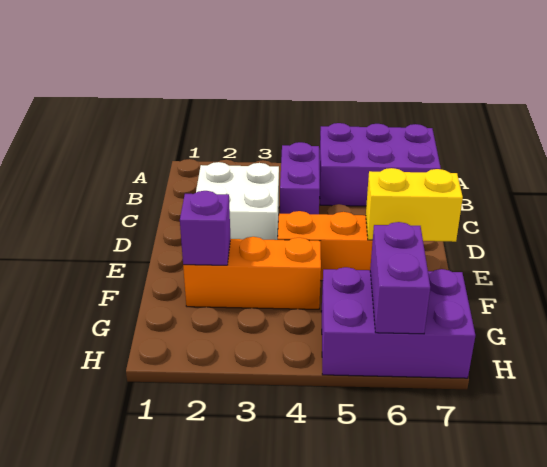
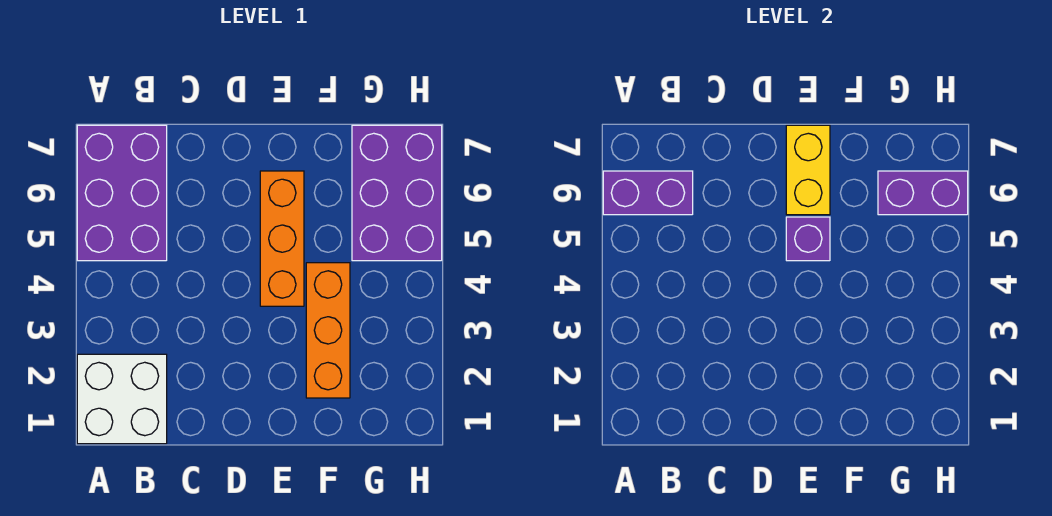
purple 1x2 brick [280,142,320,214] -> purple 1x2 brick moved to [603,171,693,215]
white 2x2 brick [196,162,279,240] -> white 2x2 brick moved to [77,354,167,444]
purple 1x1 brick [180,191,231,265] -> purple 1x1 brick moved to [786,217,830,261]

